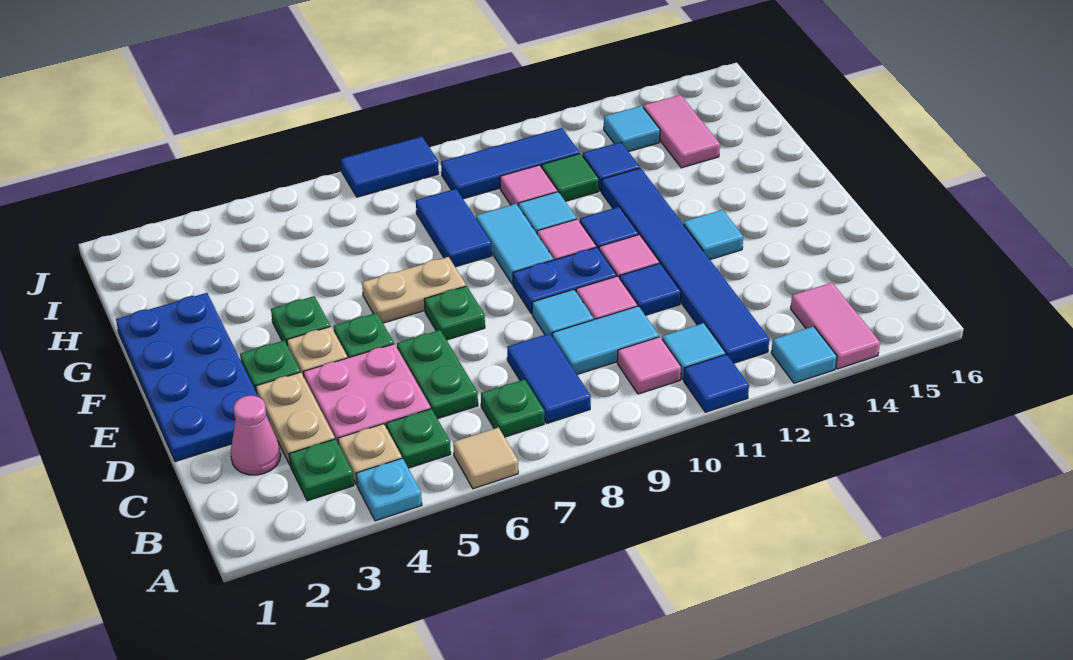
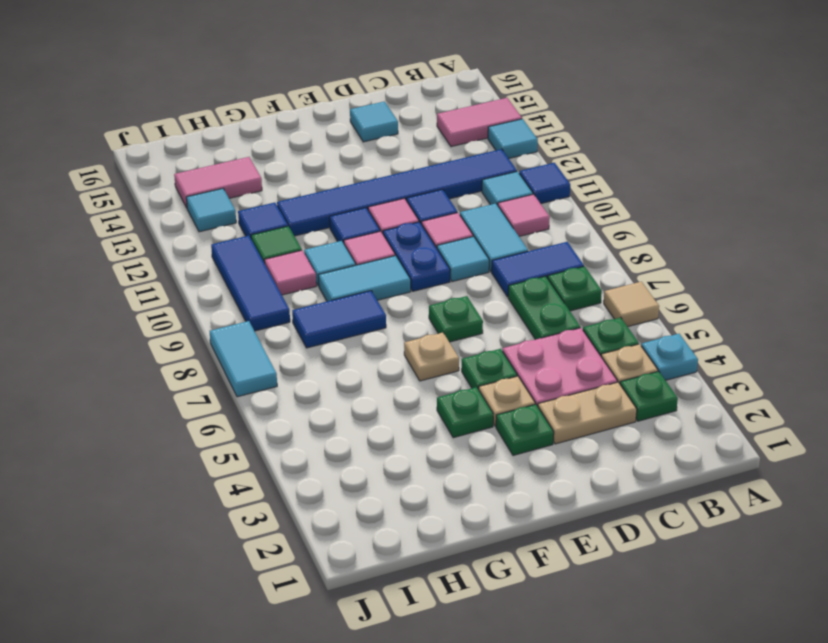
pink 1x1 cone [231,396,281,475] -> none
green 1x2 plate [397,330,478,419] -> green 1x2 plate turned to [508,276,580,340]
blue 2x4 plate [116,293,269,462] -> none
cyan 1x1 tile [683,210,743,259] -> cyan 1x1 tile moved to [350,102,398,142]
tan 1x2 plate [362,257,466,323] -> tan 1x1 plate [404,333,459,381]
blue 1x2 tile [341,137,439,197] -> cyan 1x2 tile [210,321,277,397]

